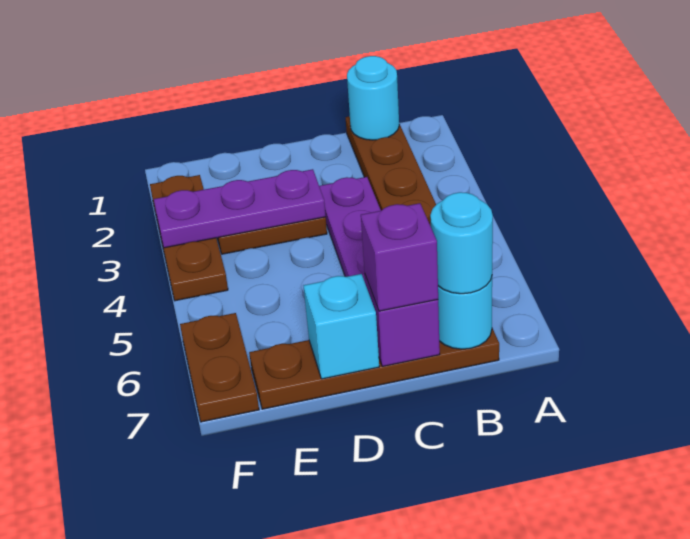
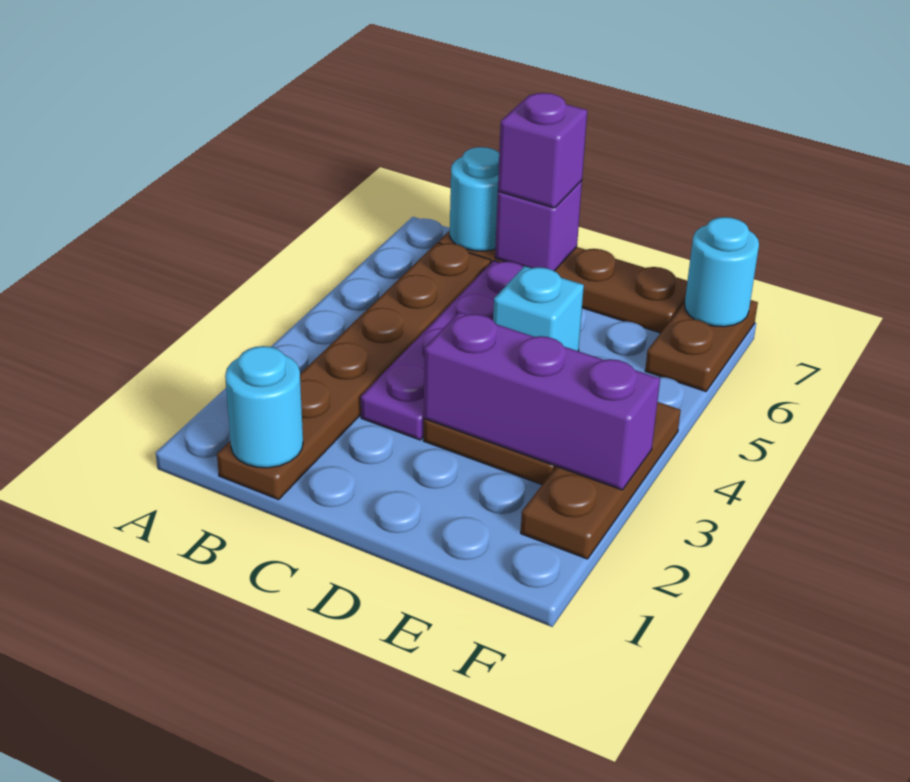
cyan 1x1 round brick [430,192,493,294] -> cyan 1x1 round brick moved to [685,217,759,327]
purple 1x3 plate [154,169,326,248] -> purple 1x3 brick [424,312,660,490]
cyan 1x1 brick [303,274,379,379] -> cyan 1x1 brick moved to [493,266,584,351]

